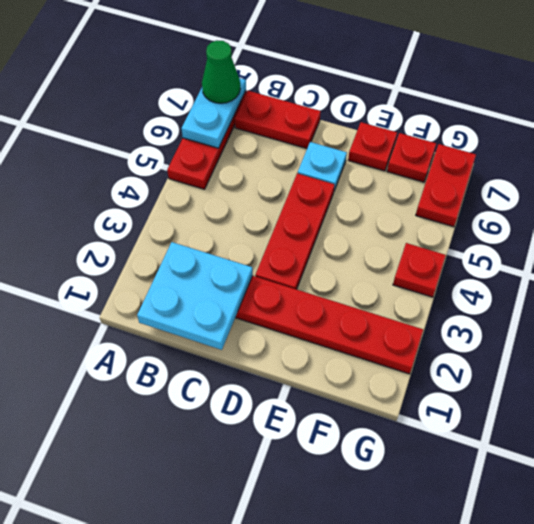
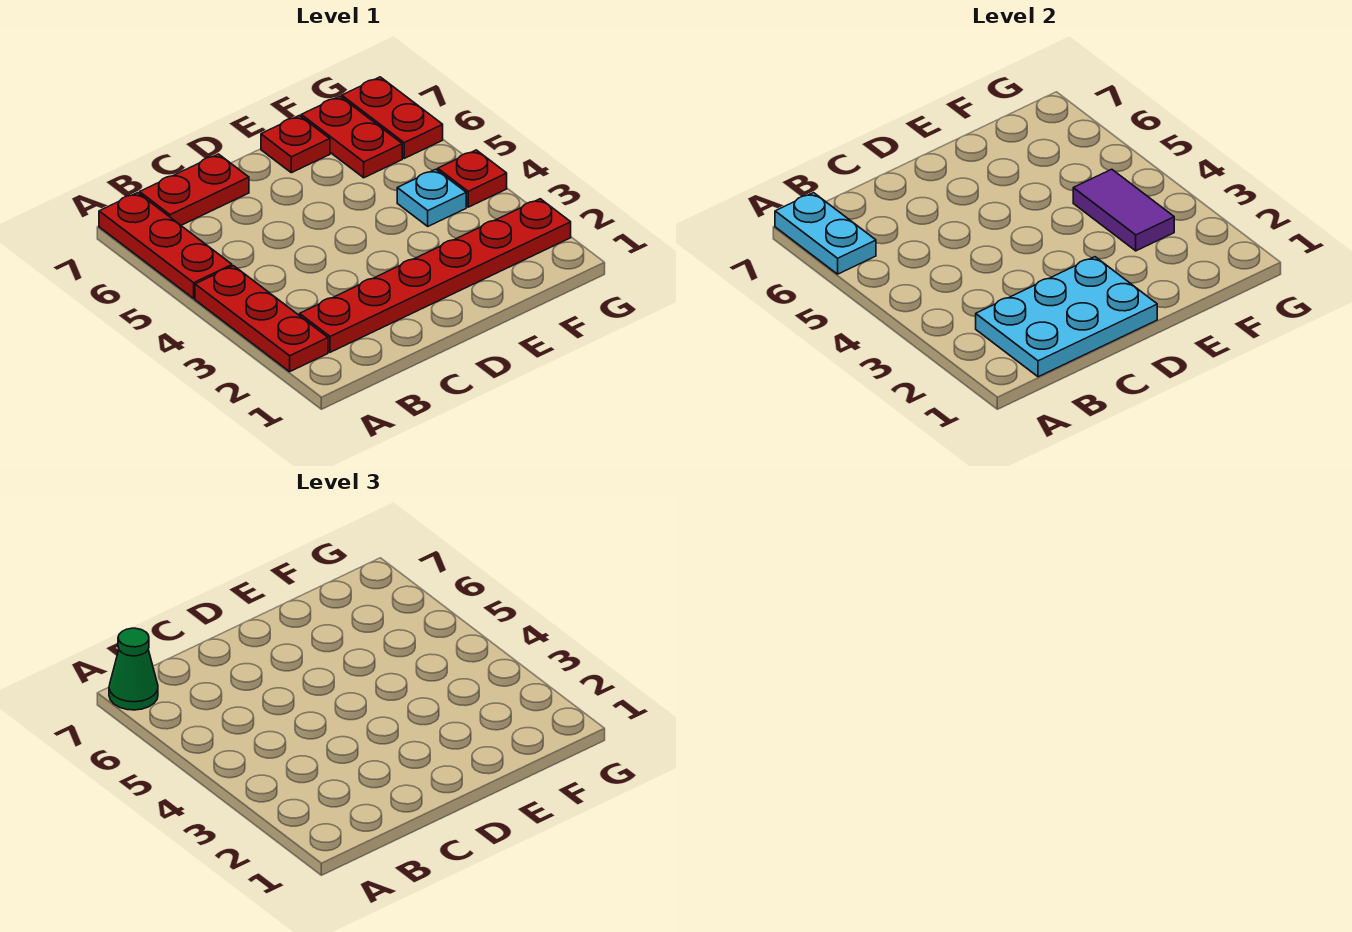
cyan 2x2 plate [137,242,253,350] -> cyan 2x3 plate [976,257,1157,377]
red 1x3 plate [255,173,334,289] -> red 1x3 plate moved to [195,266,328,372]
cyan 1x1 plate [298,142,347,191] -> cyan 1x1 plate moved to [397,169,466,226]
none -> purple 1x2 tile [1073,169,1174,251]
red 1x1 plate [387,133,436,182] -> red 1x2 plate [301,96,402,178]

